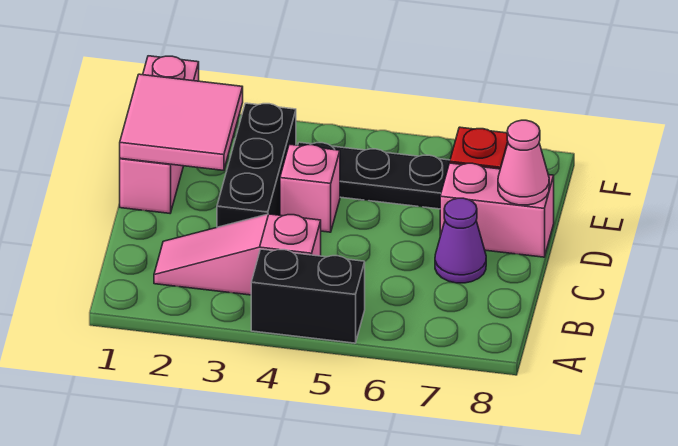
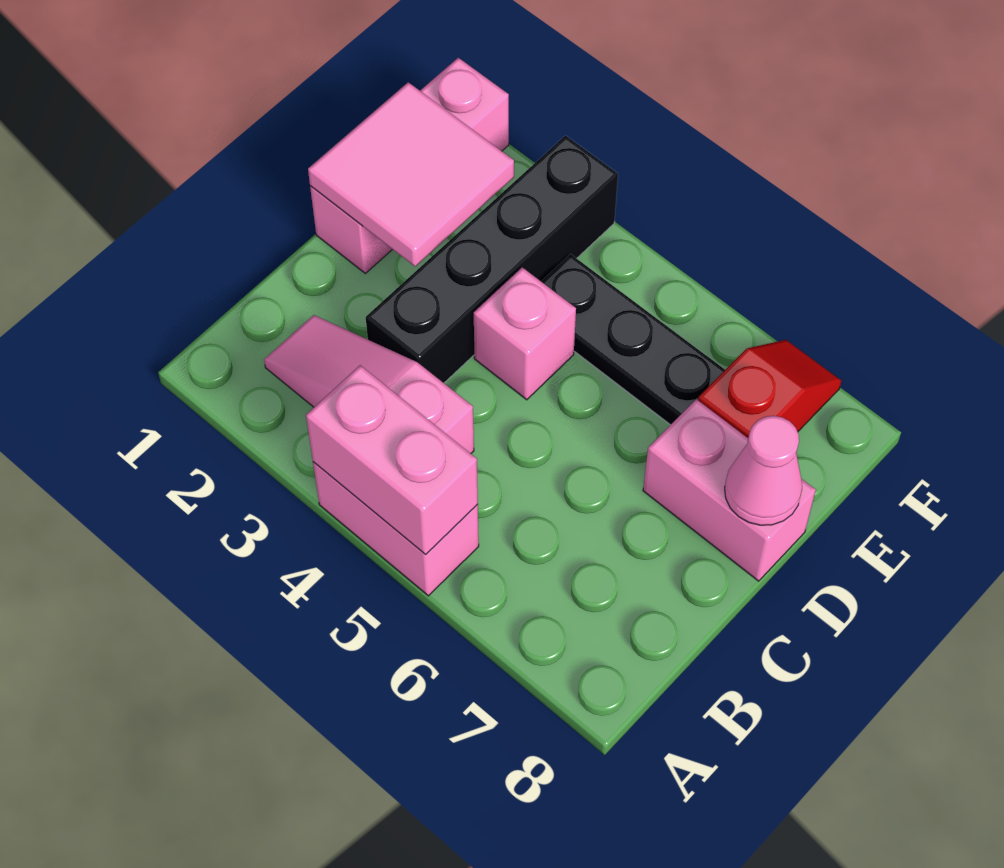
black 1x2 brick [251,249,365,343] -> pink 1x2 brick [313,462,479,596]
none -> pink 1x2 brick [306,365,478,555]
black 1x3 brick [217,103,296,227] -> black 1x4 brick [366,136,618,383]
purple 1x1 cone [435,198,486,283] -> none

